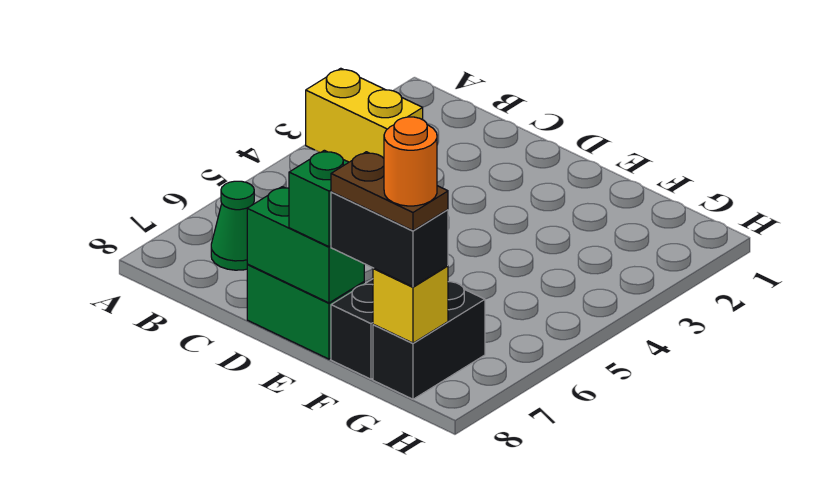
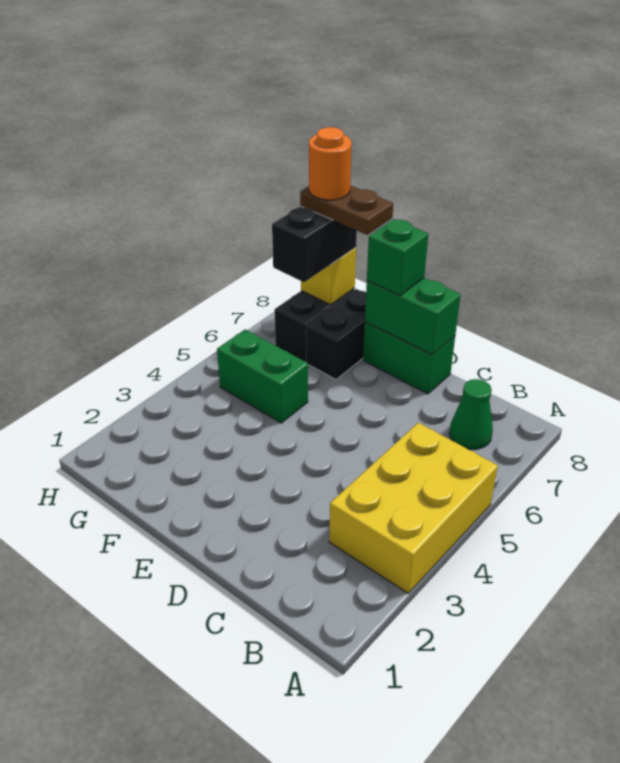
yellow 1x2 brick [306,68,423,162] -> yellow 2x3 brick [329,423,498,593]
none -> green 1x2 brick [217,330,308,423]
black 1x2 brick [331,192,448,287] -> black 1x2 brick turned to [272,206,357,282]

